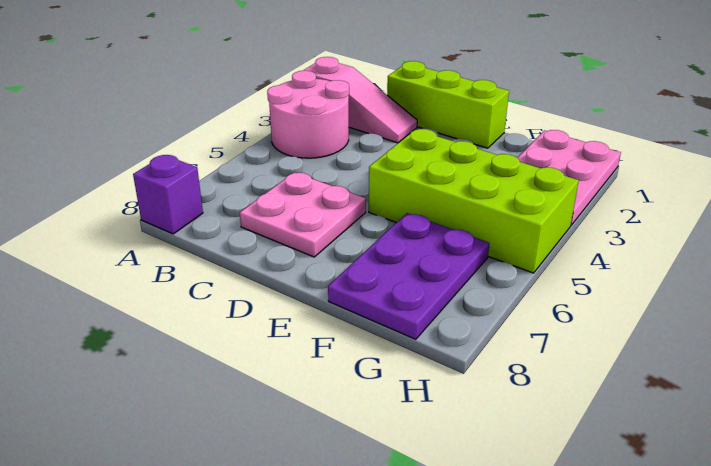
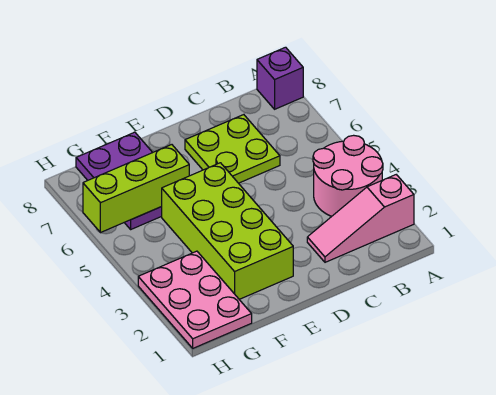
lime 1x3 brick [387,61,509,148] -> lime 1x3 brick moved to [83,145,189,233]
pink 2x2 plate [240,172,366,257] -> lime 2x2 plate [185,115,280,183]
lime 2x4 brick [369,129,579,273] -> lime 2x4 brick turned to [161,163,293,299]

